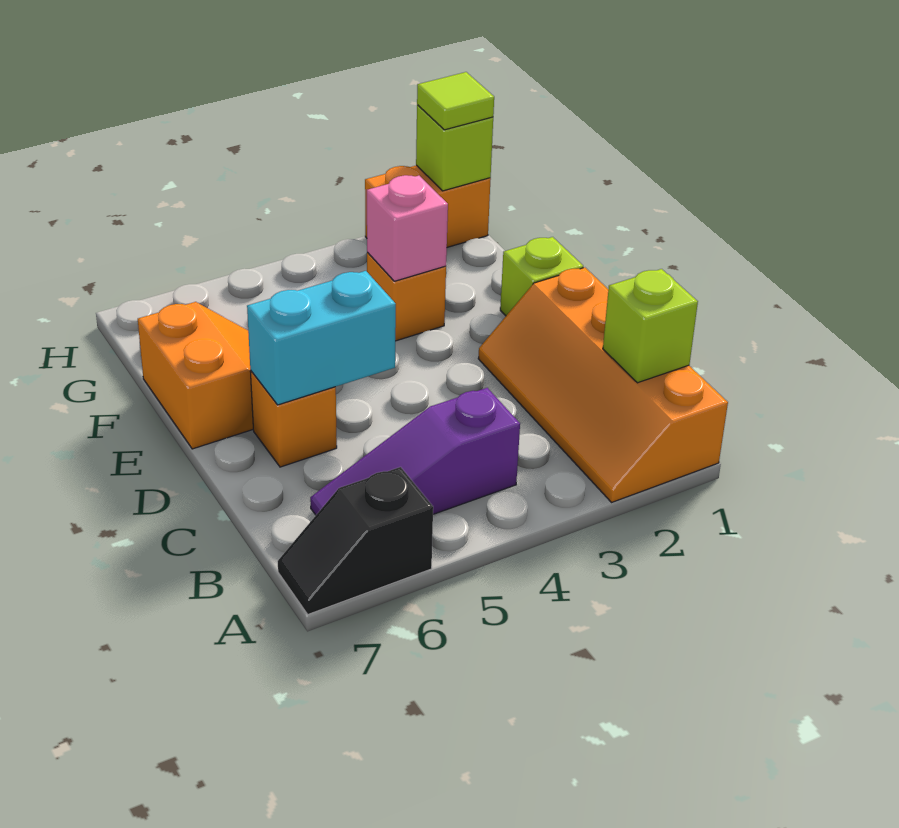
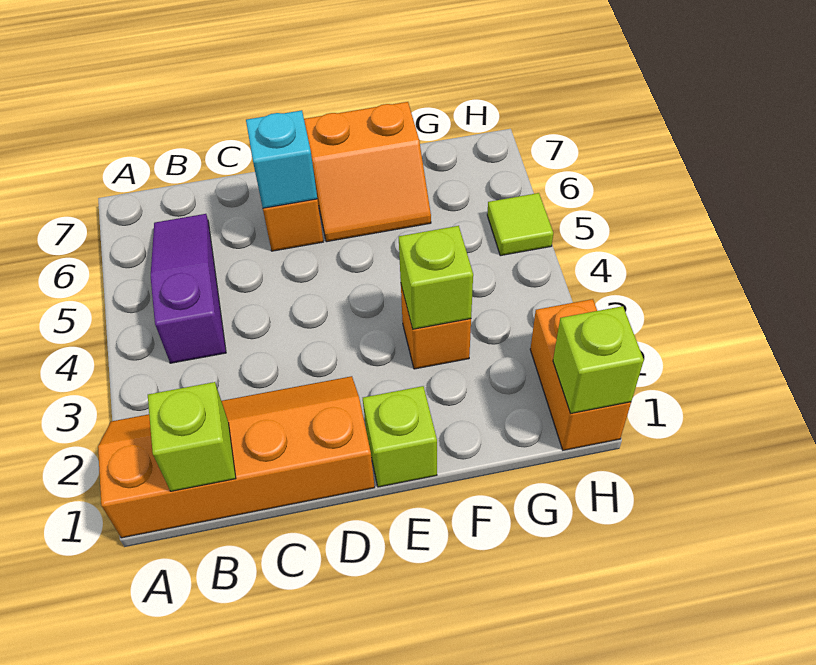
black 1x2 slope [278,467,433,614] -> none
cyan 1x2 brick [247,271,396,405] -> cyan 1x1 brick [246,110,317,208]
pink 1x1 brick [367,175,448,281] -> lime 1x1 brick [399,226,473,329]
lime 1x1 tile [417,72,494,130] -> lime 1x1 tile moved to [487,193,553,256]

